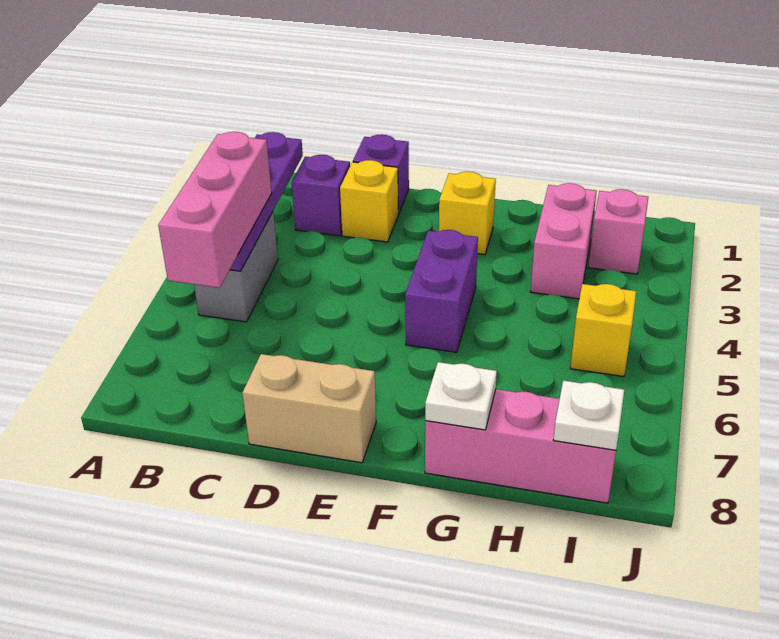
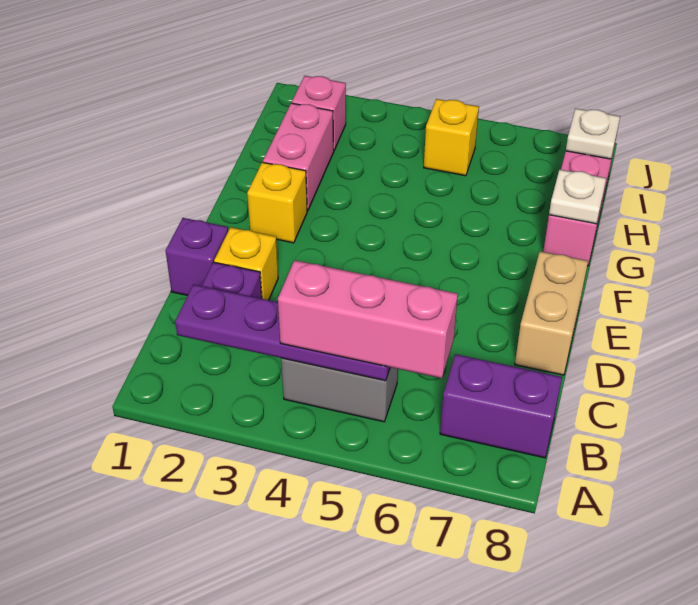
purple 1x2 brick [405,230,478,352] -> purple 1x2 brick moved to [440,354,562,458]
pink 1x2 brick [531,183,597,299] -> pink 1x2 brick turned to [263,103,334,211]

